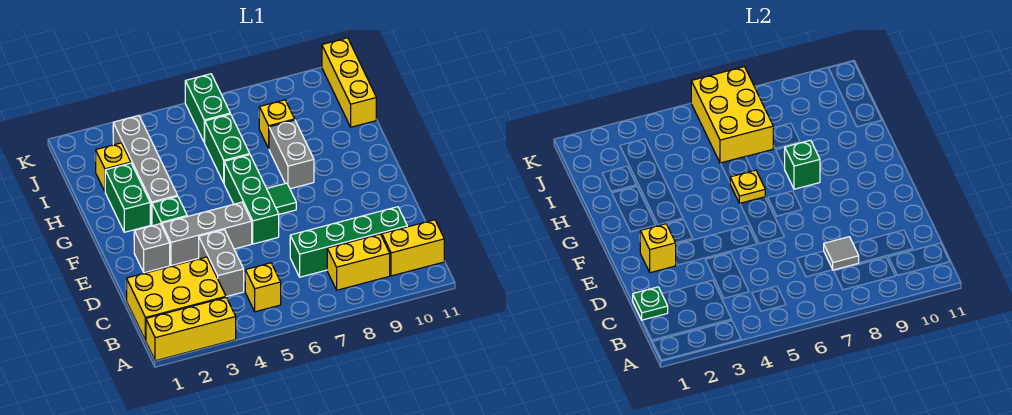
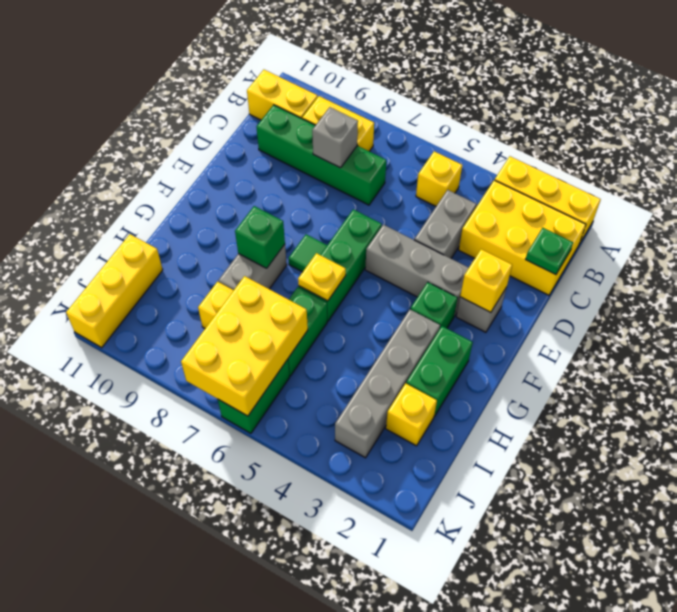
grey 1x1 tile [824,237,859,270] -> grey 1x1 brick [312,107,358,168]

